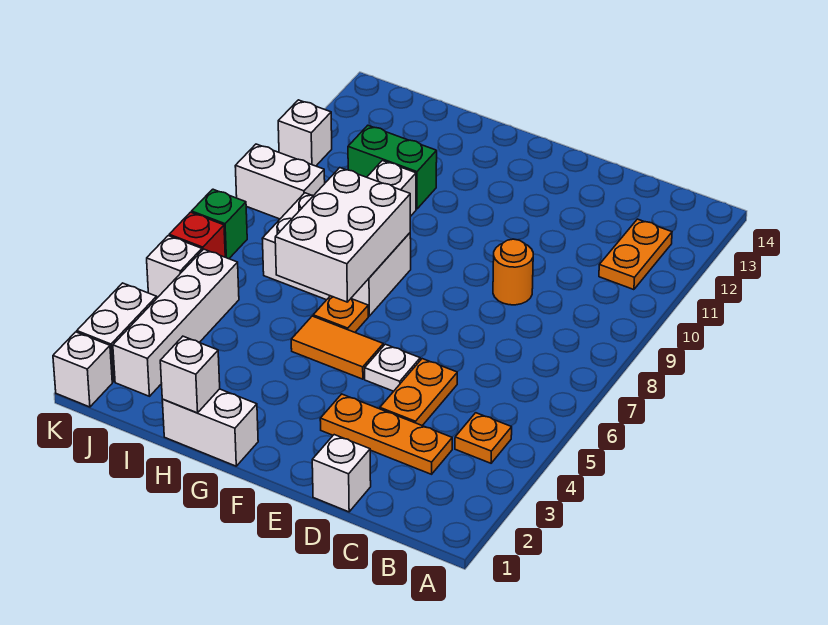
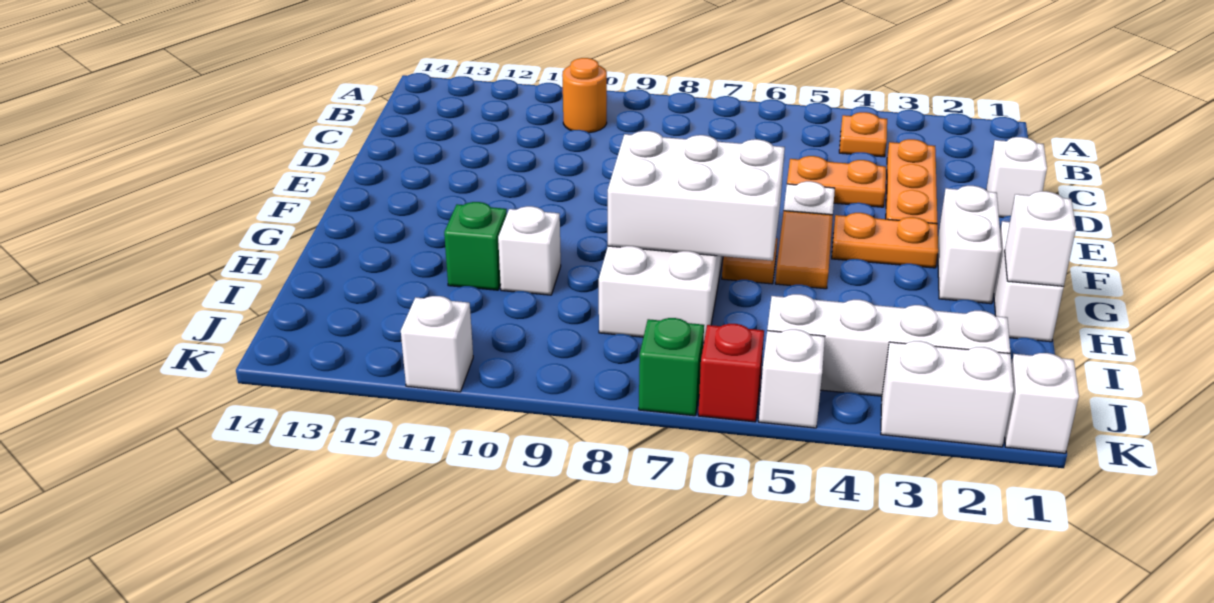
orange 1x2 plate [599,219,672,290] -> orange 1x2 plate moved to [832,213,938,268]
orange 1x1 round brick [493,239,533,305] -> orange 1x1 round brick moved to [562,58,607,133]
green 1x2 brick [348,126,437,209] -> green 1x1 brick [444,202,507,290]
white 1x2 brick [235,144,325,219] -> white 1x2 brick moved to [938,186,1002,304]

